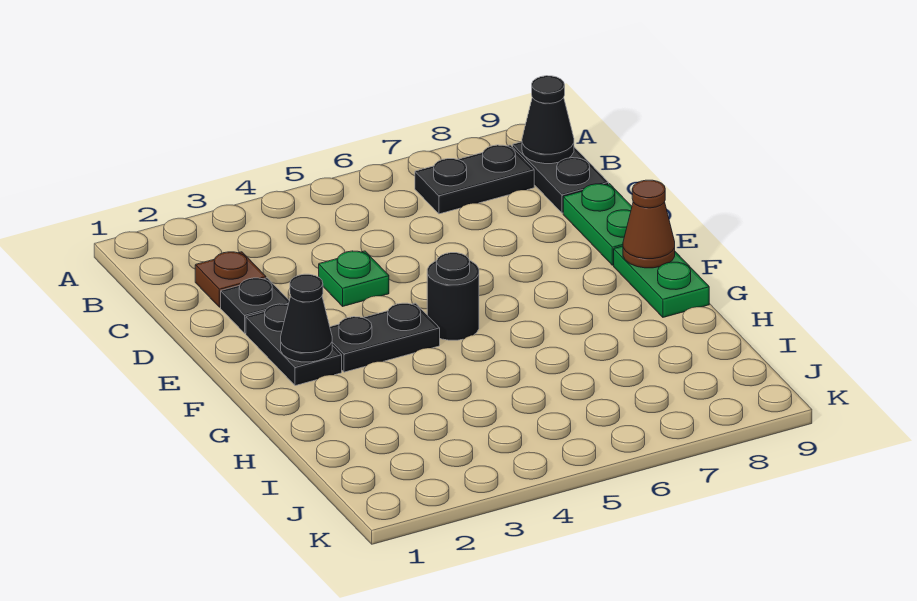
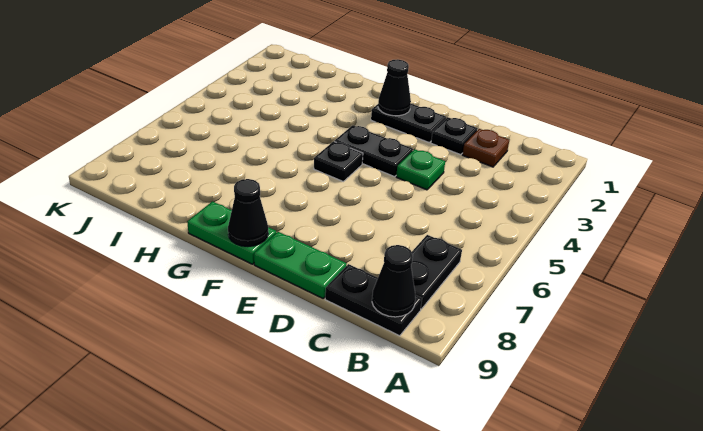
black 1x2 plate [330,303,440,372] -> black 1x2 plate turned to [334,125,413,177]
black 1x1 round brick [427,253,479,340] -> black 1x1 plate [314,141,363,182]
brown 1x1 cone [623,180,675,268] -> black 1x1 cone [228,179,268,246]

